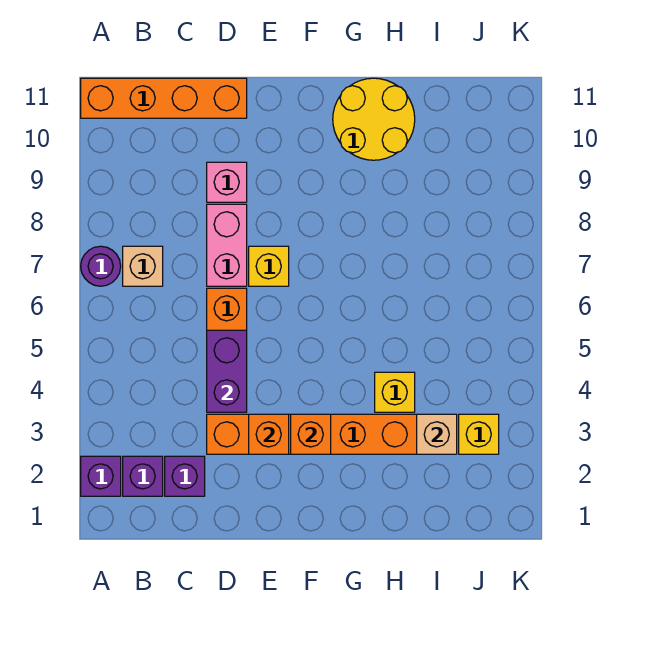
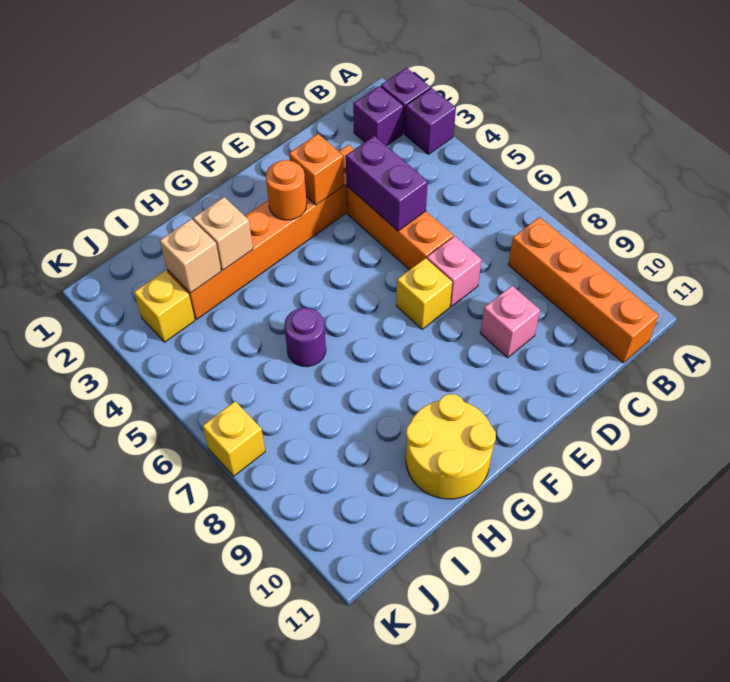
purple 1x1 round brick [81,246,121,286] -> purple 1x1 round brick moved to [284,308,326,367]
orange 1x4 brick [81,78,247,118] -> orange 1x4 brick turned to [508,217,659,363]
tan 1x1 brick [123,246,163,286] -> tan 1x1 brick moved to [193,197,253,270]
purple 1x1 brick [165,456,205,496] -> purple 1x1 brick moved to [405,88,456,154]
pink 1x2 brick [207,204,247,286] -> pink 1x1 brick [427,236,482,307]
orange 1x1 brick [291,414,331,454] -> orange 1x1 round brick [266,160,307,220]
yellow 1x1 brick [375,372,415,412] -> yellow 1x1 brick moved to [203,401,265,476]

